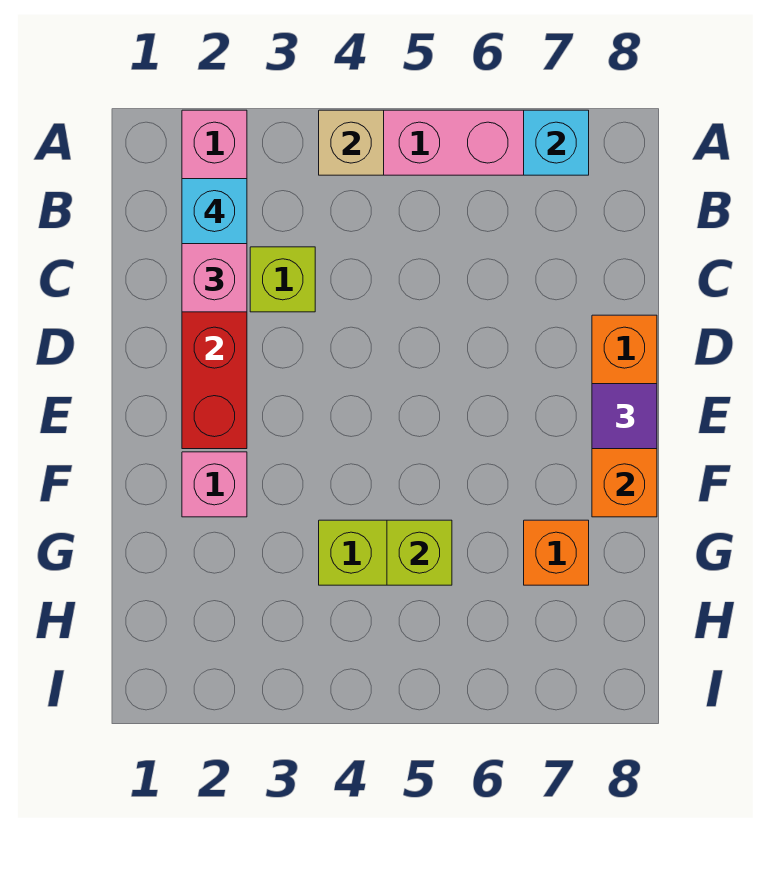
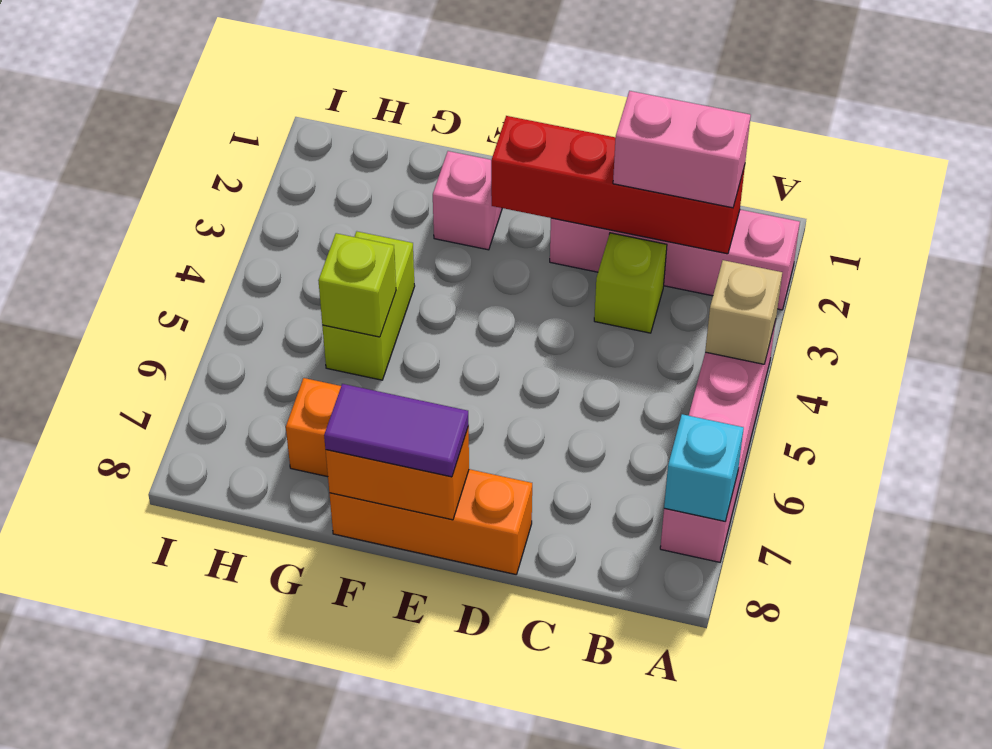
cyan 1x1 brick [182,179,247,244] -> none
purple 1x1 tile [592,384,657,449] -> purple 1x2 tile [324,384,469,477]

